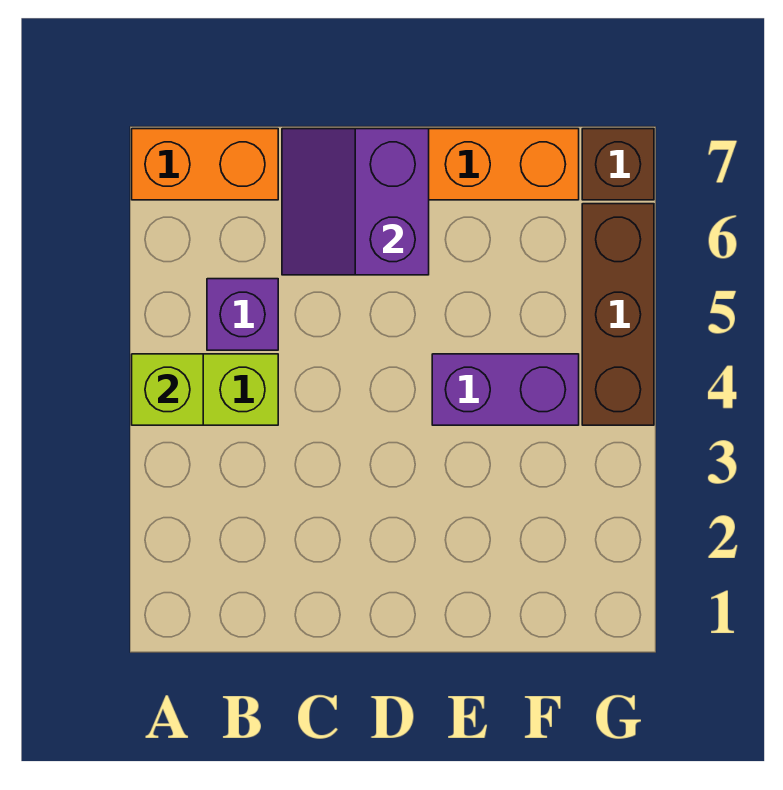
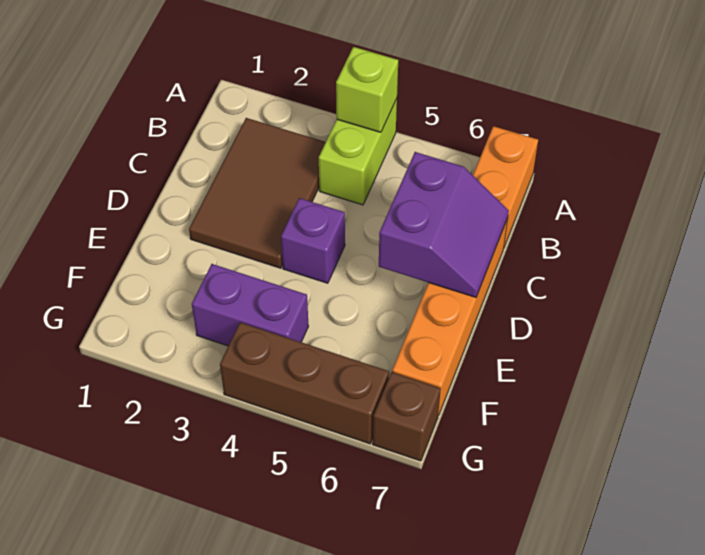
none -> brown 2x3 tile [189,118,326,268]
purple 1x1 brick [207,279,278,350] -> purple 1x1 brick moved to [281,198,345,283]
purple 2x2 slope [282,129,429,275] -> purple 2x2 slope turned to [379,152,509,297]
purple 1x2 brick [432,354,579,425] -> purple 1x2 brick turned to [192,264,308,346]

